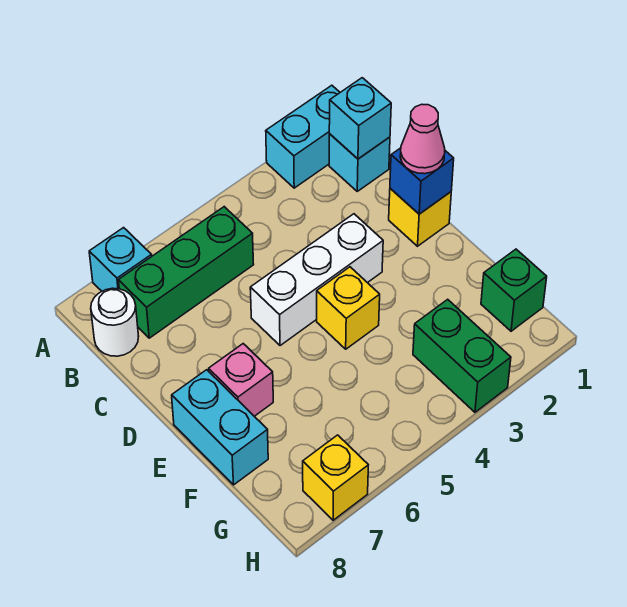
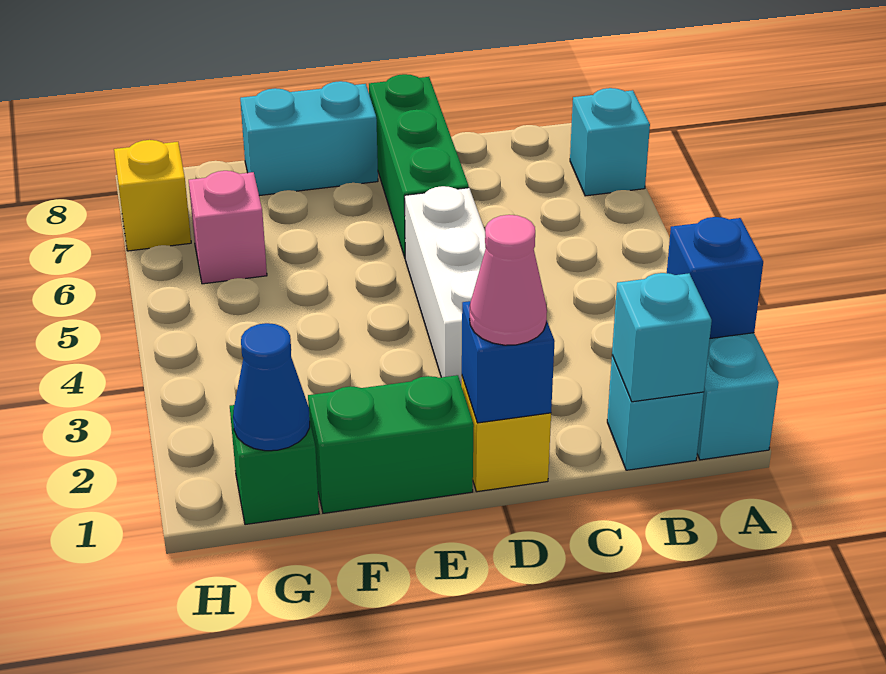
none -> blue 1x1 brick [667,217,763,338]
green 1x3 brick [118,207,254,338] -> green 1x3 brick moved to [369,74,469,257]
white 1x1 round brick [91,288,139,356] -> none
yellow 1x1 brick [317,267,380,349] -> none
pink 1x1 brick [209,344,273,416] -> pink 1x1 brick moved to [189,171,267,284]
none -> blue 1x1 cone [233,323,310,451]
green 1x2 brick [413,299,511,412] -> green 1x2 brick moved to [308,375,474,513]

